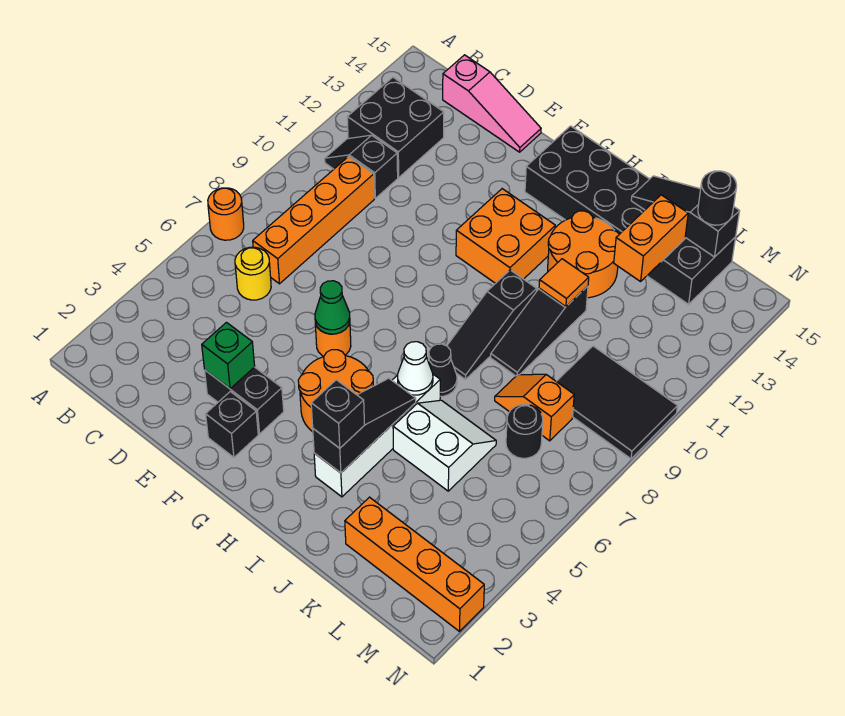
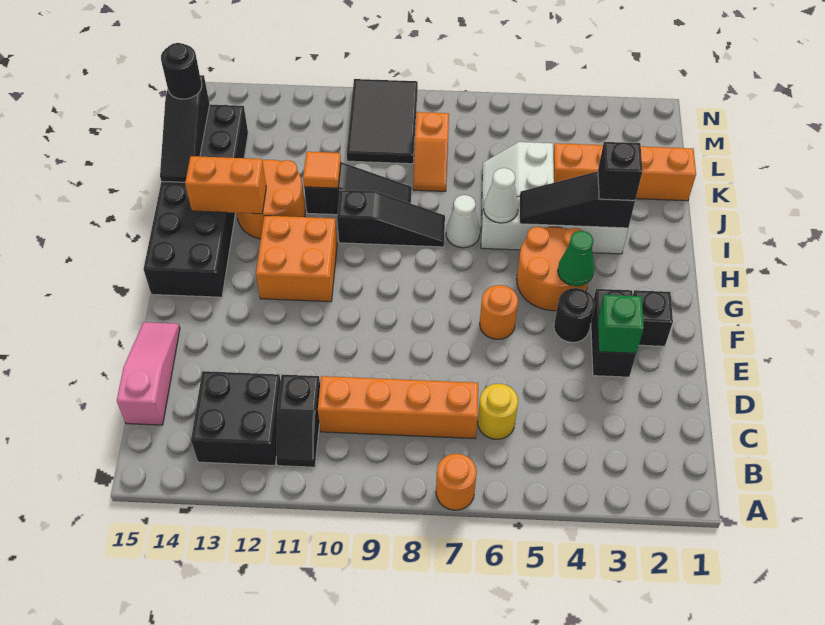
green 1x1 cone [315,281,350,334] -> green 1x1 cone moved to [558,231,595,286]
black 1x1 cone [428,344,457,396] -> white 1x1 cone [446,195,480,248]
orange 1x4 brick [345,497,484,631] -> orange 1x4 brick turned to [553,143,696,201]
orange 1x2 brick [614,195,688,282] -> orange 1x2 brick moved to [185,156,266,214]
black 1x1 round brick [506,404,543,458] -> black 1x1 round brick moved to [554,288,595,343]

